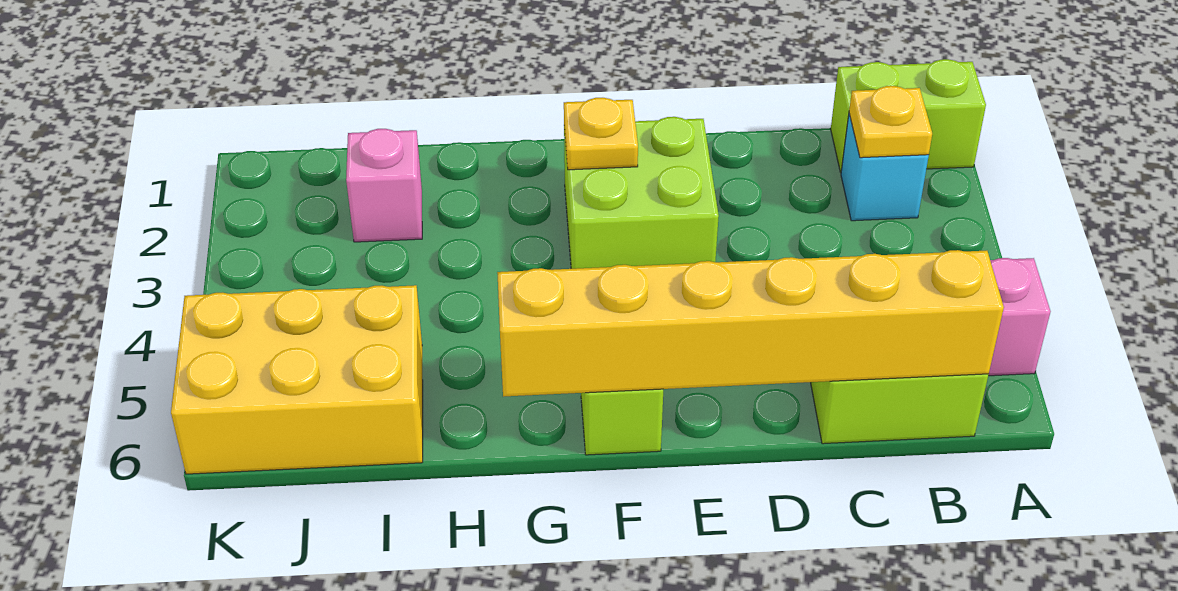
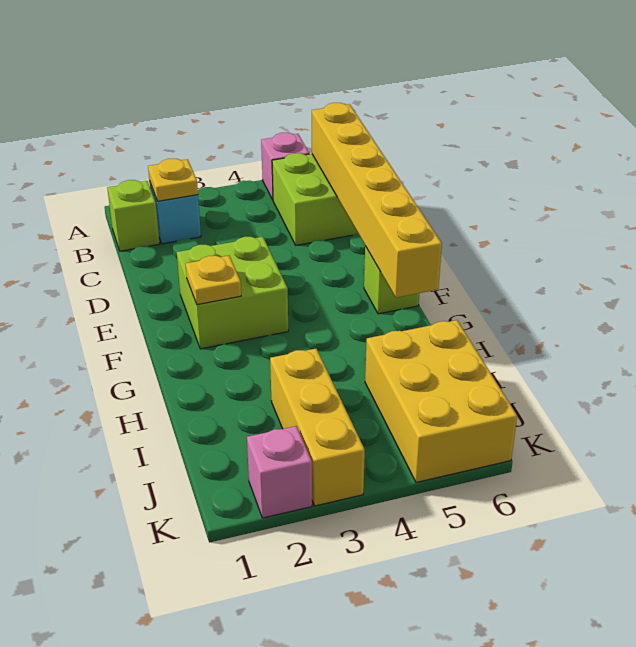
lime 1x2 brick [831,59,986,172] -> lime 1x1 brick [107,180,160,251]
pink 1x1 brick [346,129,422,242] -> pink 1x1 brick moved to [247,426,312,518]
none -> yellow 1x3 brick [270,349,365,506]

